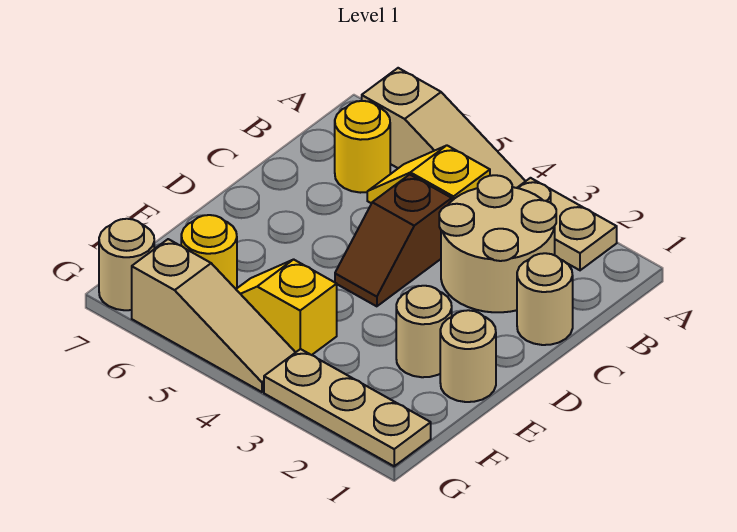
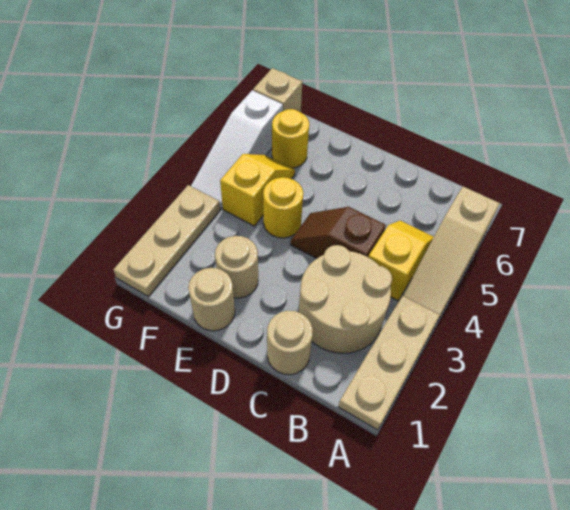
tan 1x2 plate [517,178,617,270] -> tan 1x3 plate [338,296,440,430]
yellow 1x1 round brick [335,101,390,193] -> yellow 1x1 round brick moved to [263,177,303,238]
tan 1x3 slope [132,239,296,392] -> white 1x3 slope [191,90,283,209]
tan 1x1 round brick [99,219,154,310] -> tan 1x1 brick [253,68,303,112]

